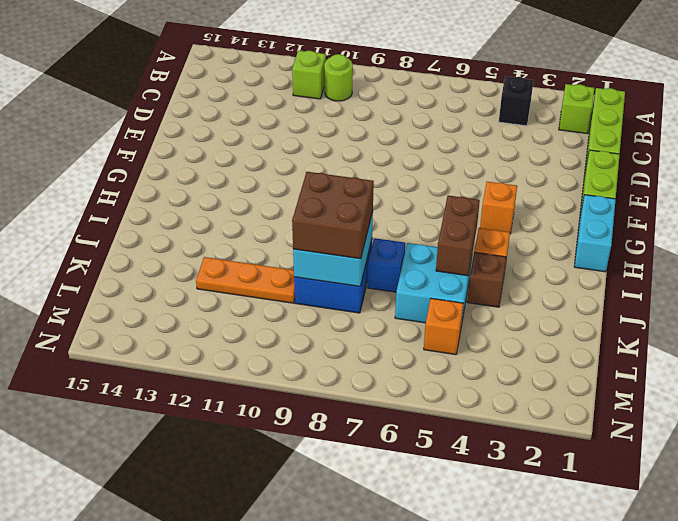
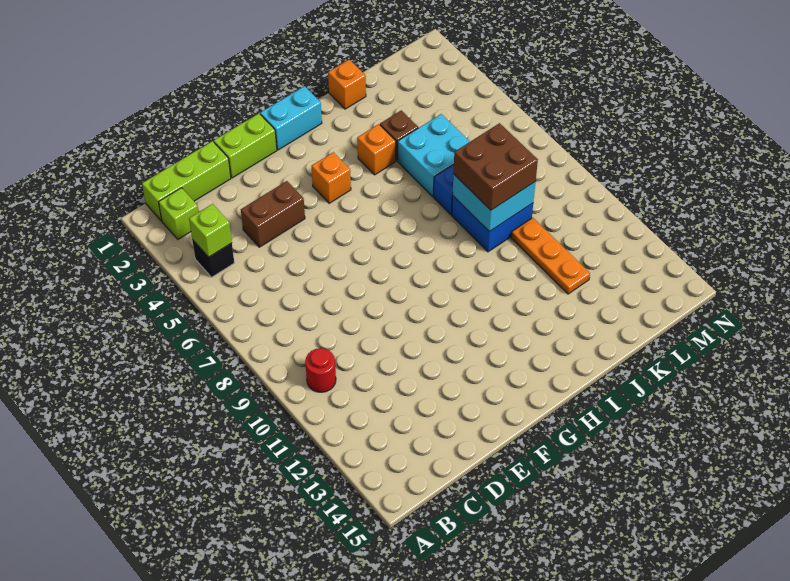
lime 1x1 round brick [324,54,353,101] -> red 1x1 round brick [305,348,336,392]
lime 1x1 brick [292,51,326,99] -> lime 1x1 brick moved to [189,204,232,257]
brown 1x2 brick [436,195,480,276] -> brown 1x2 brick moved to [241,181,305,247]
orange 1x1 brick [424,298,464,355] -> orange 1x1 brick moved to [328,60,366,109]

